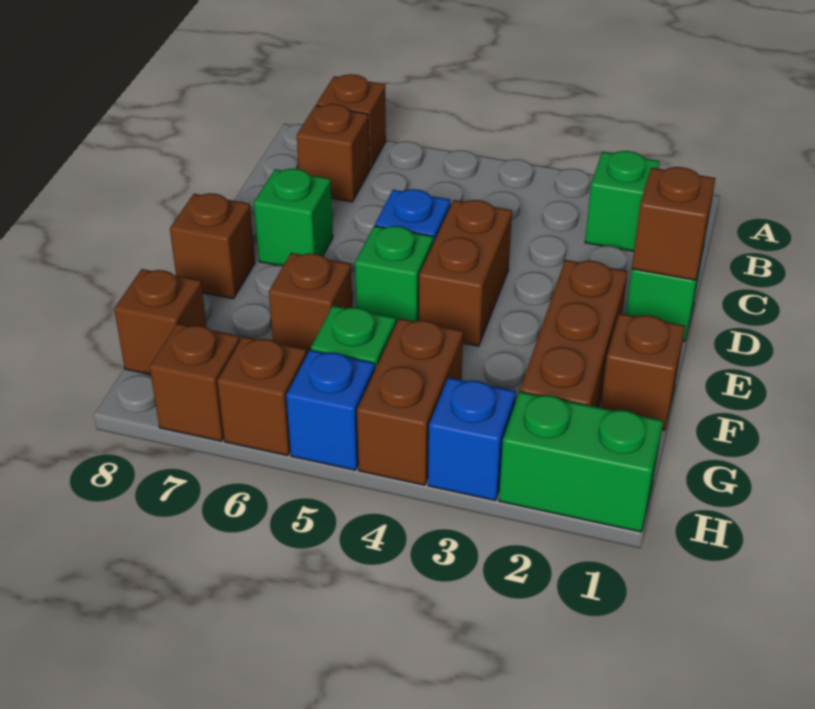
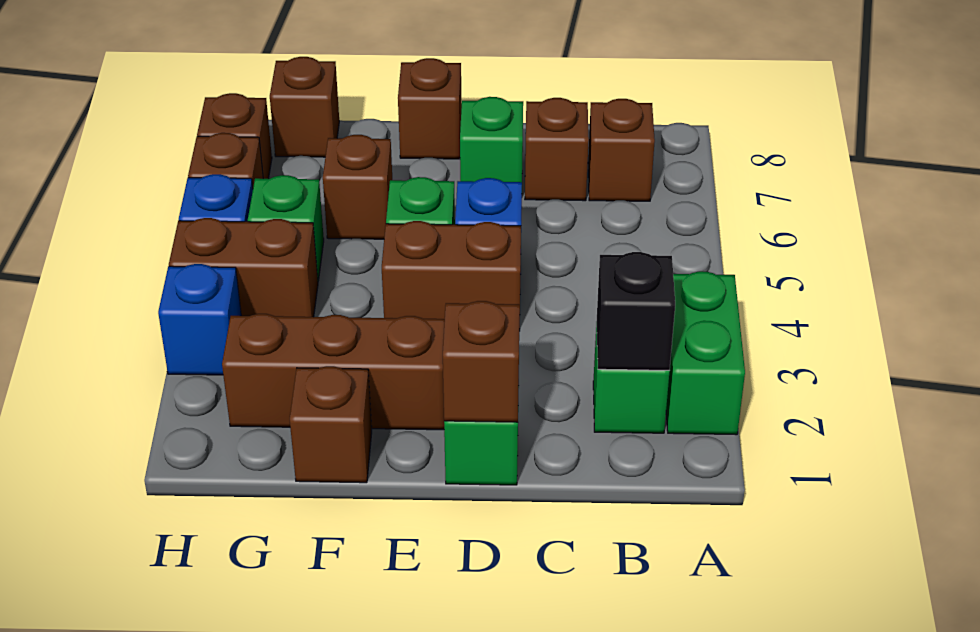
brown 1x1 brick [316,74,386,170] -> brown 1x1 brick moved to [525,98,589,201]
none -> black 1x1 brick [596,252,675,370]
green 1x2 brick [499,392,663,532] -> green 1x2 brick moved to [666,271,745,435]

